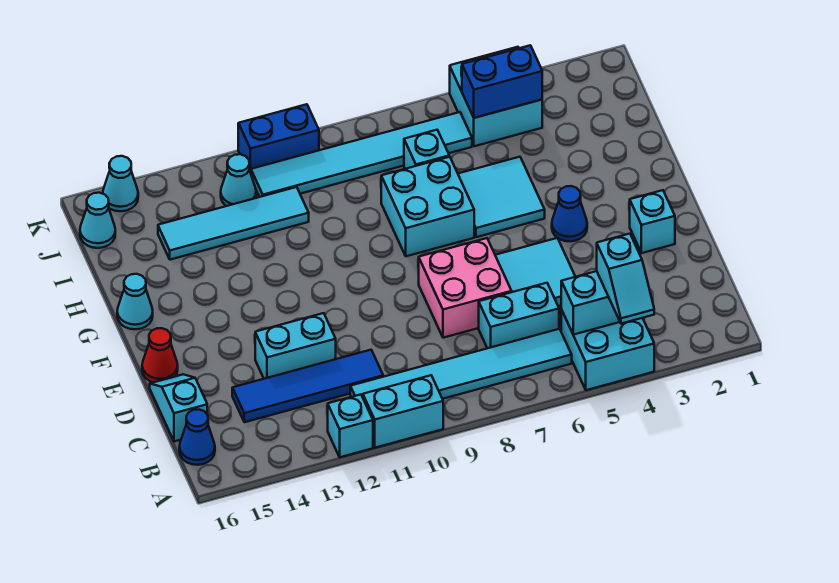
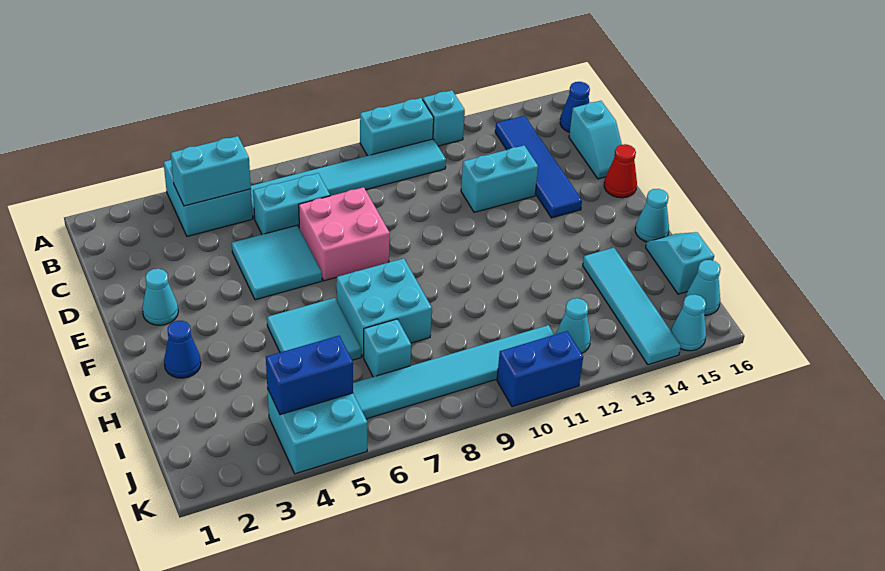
cyan 1x2 slope [597,234,654,324] -> cyan 1x2 slope moved to [646,232,714,294]
blue 1x4 tile [232,350,383,422] -> blue 1x4 tile turned to [495,116,582,218]
cyan 1x1 brick [630,190,675,253] -> cyan 1x1 cone [142,269,178,325]
blue 1x1 cone [552,186,587,241] -> blue 1x1 cone moved to [164,321,201,378]
cyan 1x4 tile [158,187,309,260] -> cyan 1x4 tile turned to [583,248,681,365]

